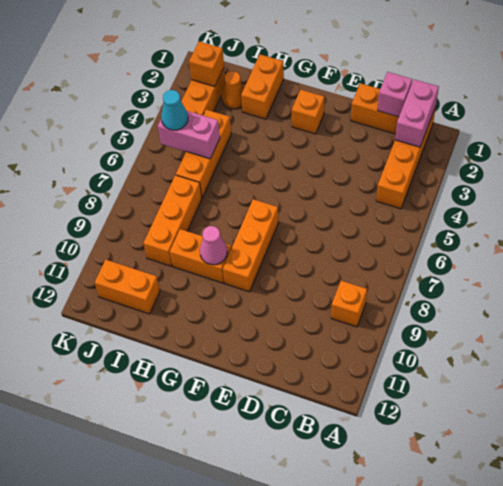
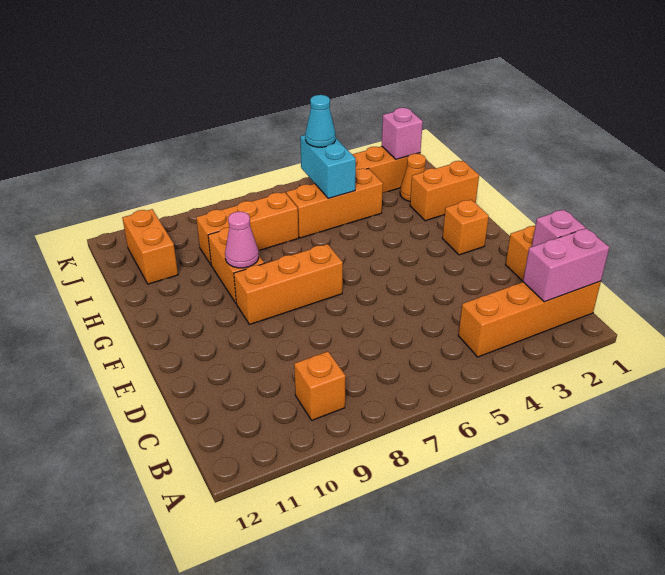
pink 1x2 brick [158,111,220,159] -> cyan 1x2 brick [300,135,356,198]
orange 1x1 brick [189,42,224,87] -> pink 1x1 brick [382,108,423,159]

